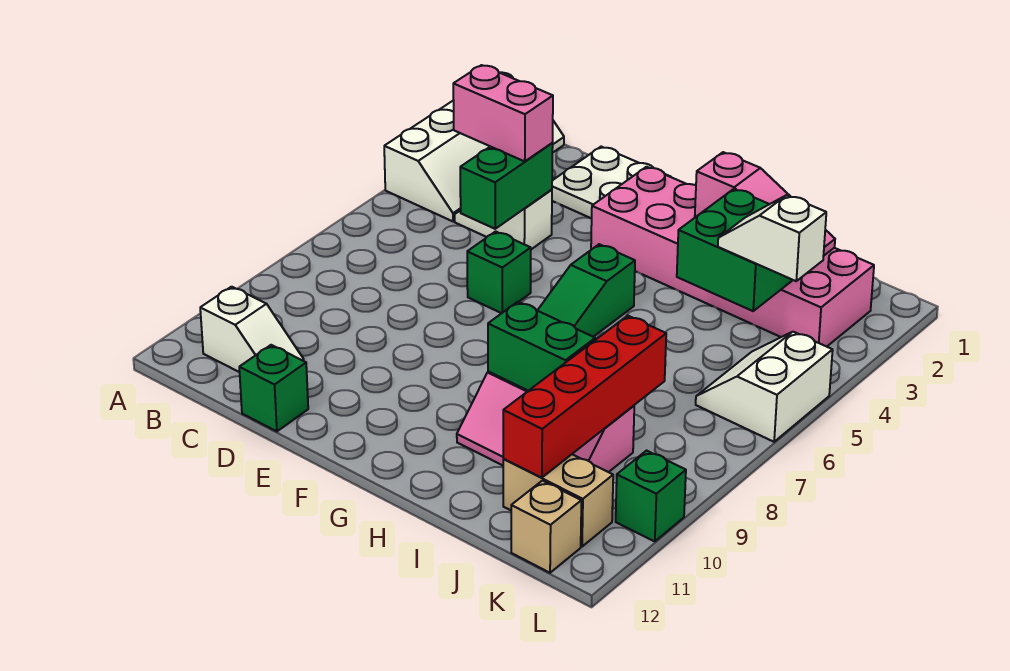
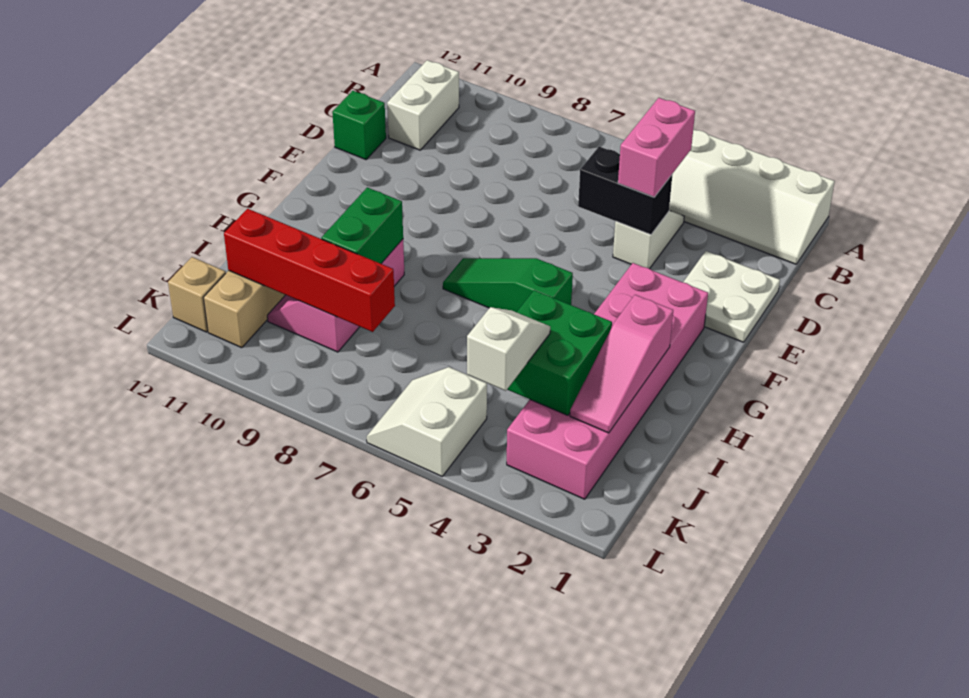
white 1x2 slope [200,287,304,372] -> white 1x2 brick [387,60,459,150]
green 1x2 brick [460,143,553,229] -> black 1x2 brick [578,147,672,235]
green 1x1 brick [467,231,531,313] -> none
white 2x2 slope [696,332,833,442] -> white 2x2 slope turned to [367,367,487,476]
green 1x1 brick [616,451,686,541] -> none

